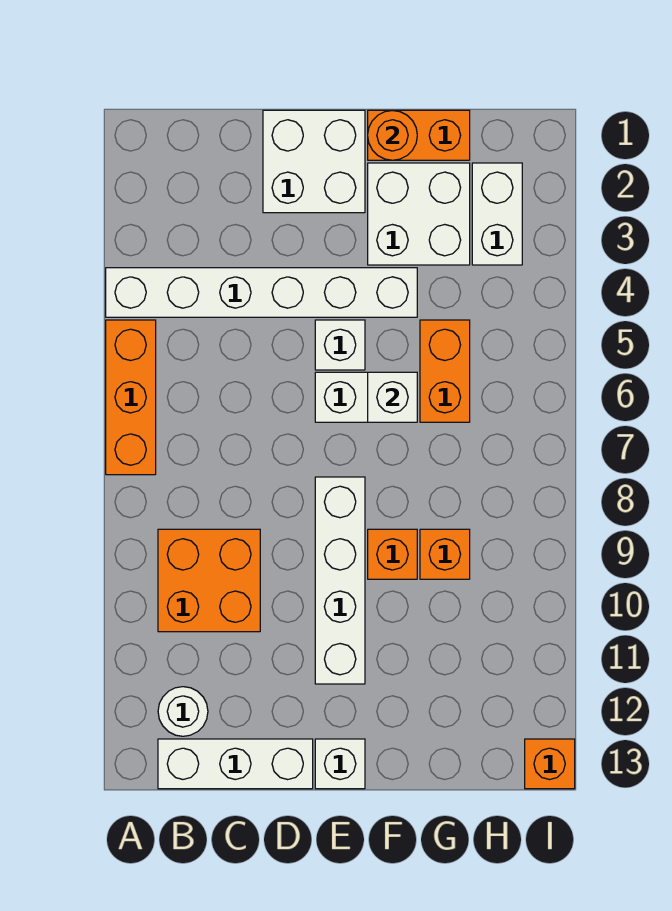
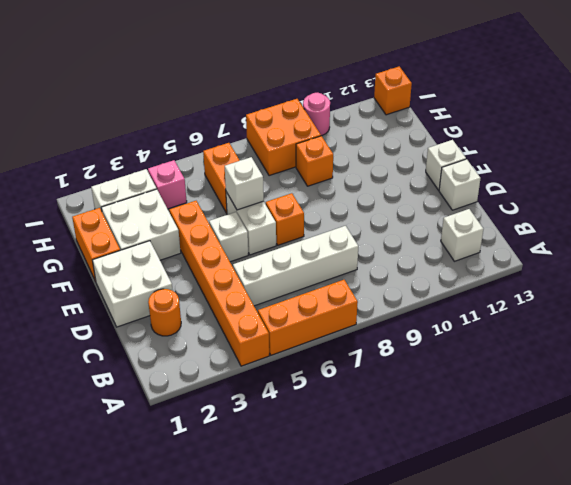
white 1x6 brick [106,268,417,317] -> orange 1x6 brick [169,201,269,366]
orange 2x2 brick [158,529,260,632] -> orange 2x2 brick moved to [246,99,321,176]
white 1x1 round brick [158,687,208,736] -> white 1x1 brick [441,209,483,261]
white 1x3 brick [158,739,313,789] -> white 1x1 brick [439,159,481,210]
white 1x4 brick [315,477,365,684] -> white 1x4 brick moved to [233,226,358,306]
orange 1x1 round brick [368,110,417,160] -> orange 1x1 round brick moved to [148,289,181,336]
orange 1x1 brick [368,529,417,579] -> orange 1x1 brick moved to [266,193,304,245]
orange 1x2 brick [420,320,470,422] -> orange 1x2 brick turned to [203,143,240,213]
none -> pink 1x1 brick [148,160,187,209]
none -> pink 1x1 round brick [303,93,330,136]

